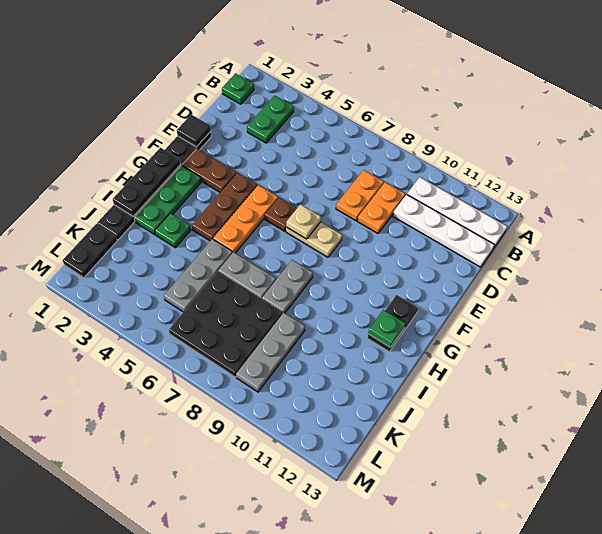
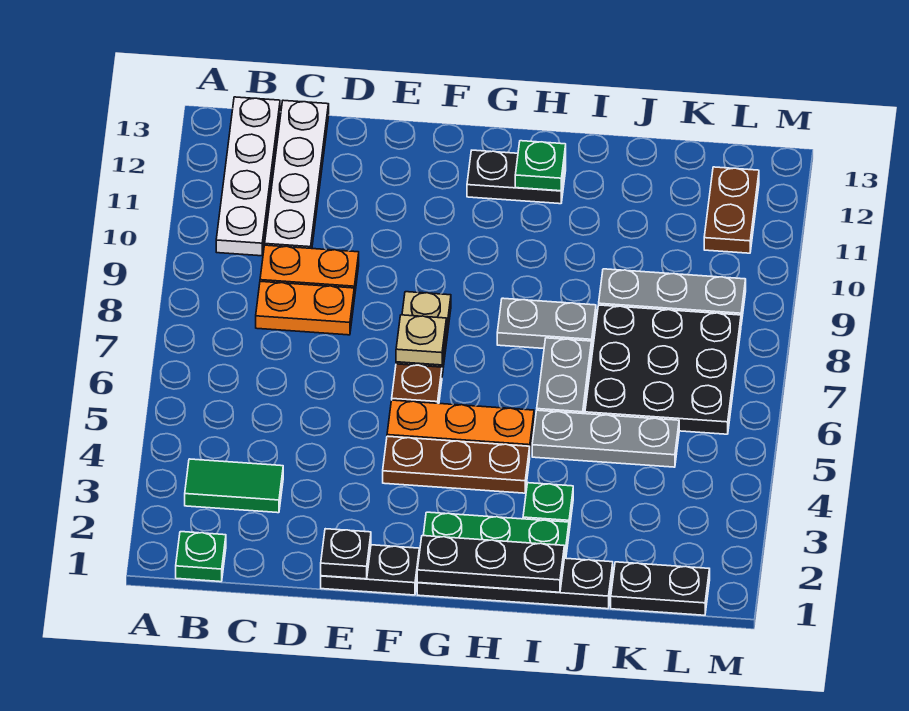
green 1x2 plate [247,96,294,143] -> green 1x2 tile [185,459,283,513]
black 1x1 tile [177,115,211,147] -> black 1x1 plate [321,529,371,579]
brown 1x2 plate [182,149,236,192] -> brown 1x2 plate moved to [704,167,759,253]

